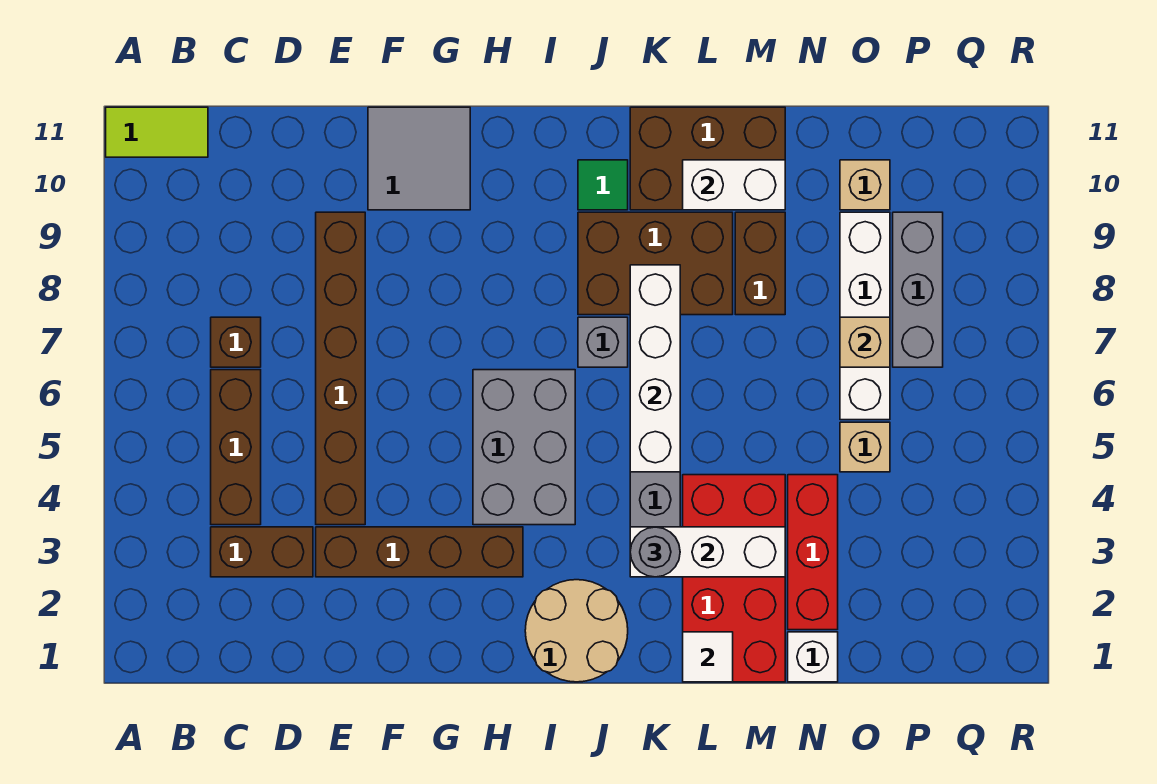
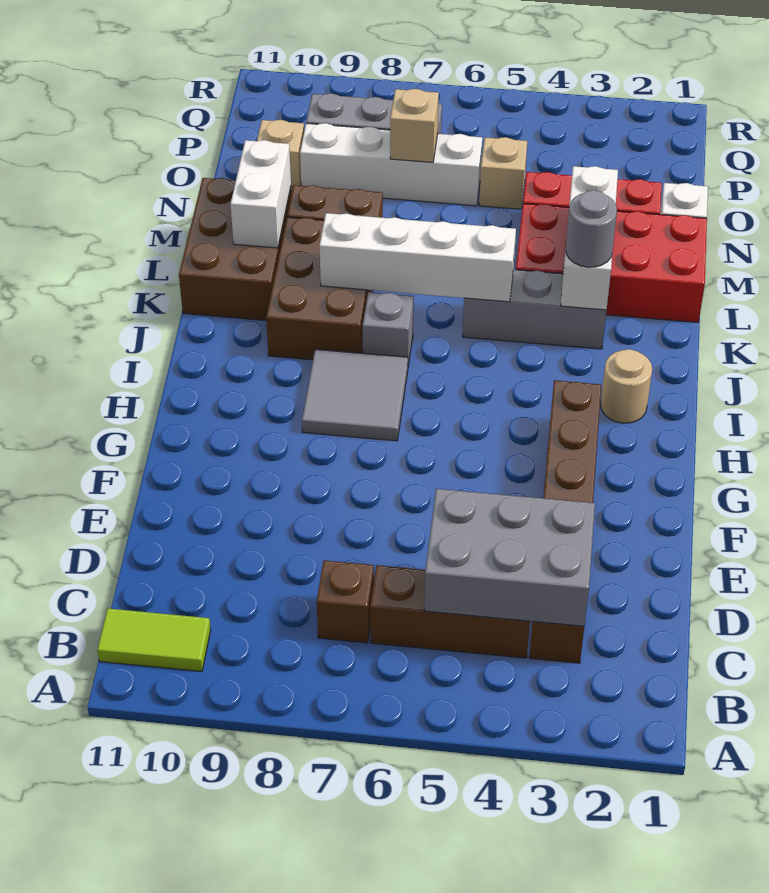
lime 1x2 tile [106,107,208,157] -> lime 1x2 tile turned to [97,608,211,672]
brown 1x6 brick [316,212,365,525] -> none
grey 2x2 tile [368,107,470,210] -> grey 2x2 tile moved to [302,349,408,441]
grey 2x3 brick [473,370,575,525] -> grey 2x3 brick moved to [424,489,595,626]
tan 2x2 round brick [525,580,628,682] -> tan 1x1 round brick [601,349,652,423]
green 1x1 tile [578,160,628,210] -> none
white 1x1 tile [683,632,733,682] -> none

